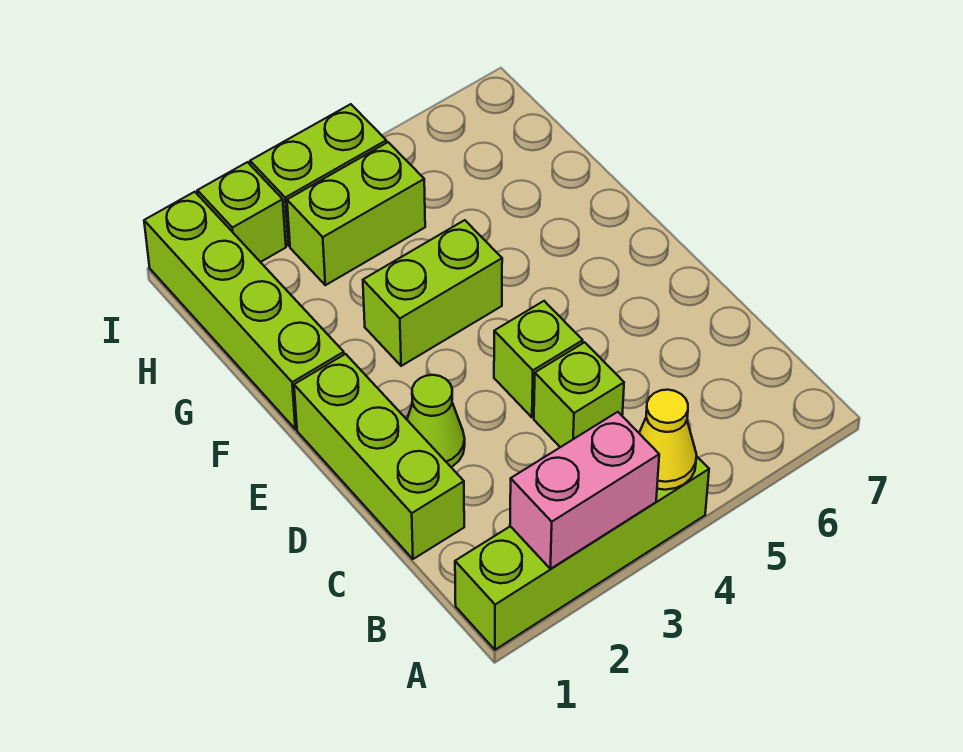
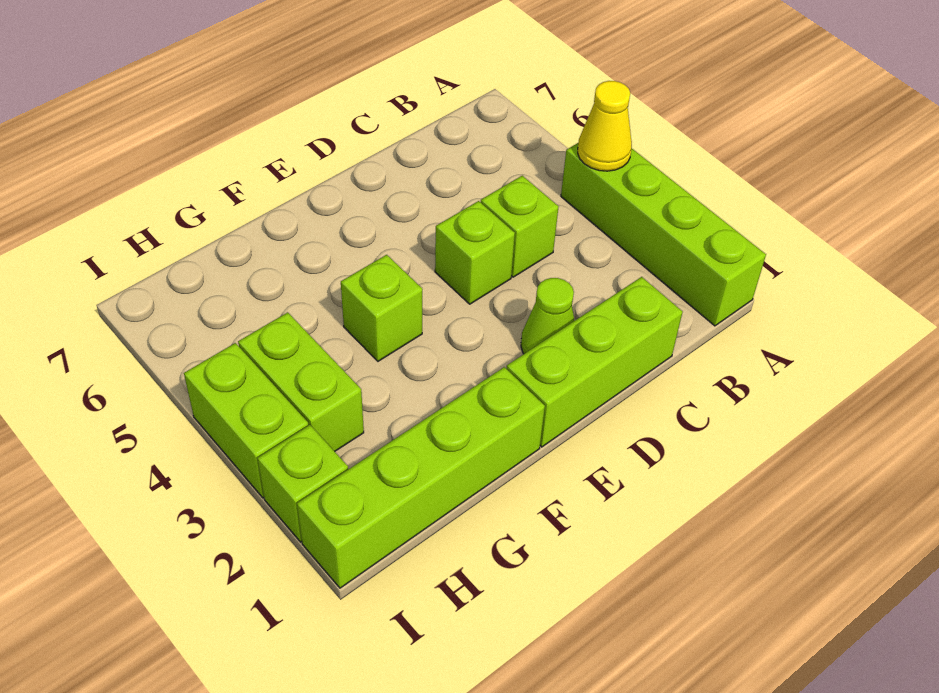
pink 1x2 brick [510,412,659,569] -> none
lime 1x2 brick [363,220,502,366] -> lime 1x1 brick [341,255,422,361]

